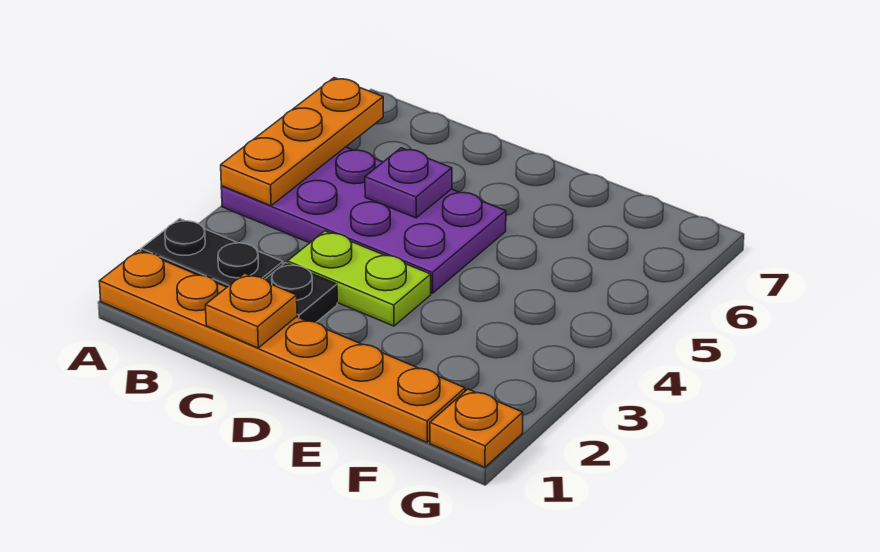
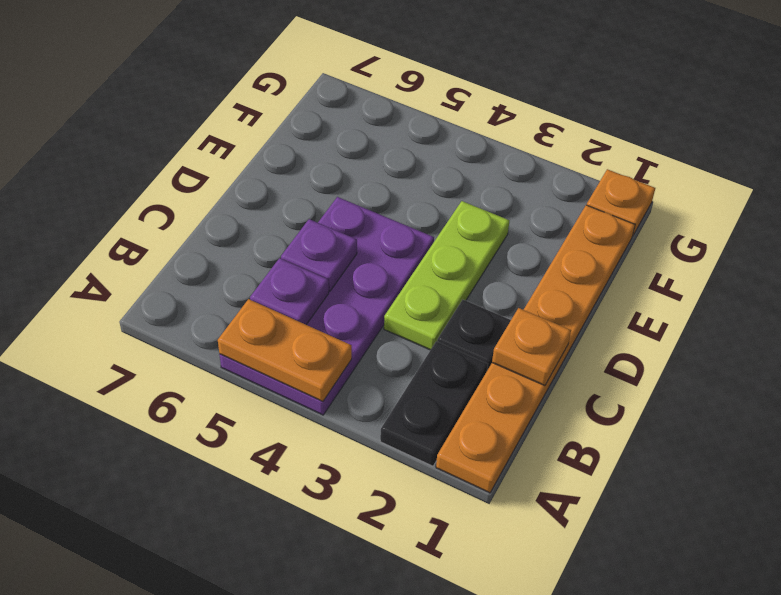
orange 1x3 plate [221,78,383,206] -> orange 1x2 plate [218,299,352,401]
none -> purple 1x1 plate [250,258,329,325]
lime 1x2 plate [287,231,431,326] -> lime 1x3 plate [384,201,510,350]

